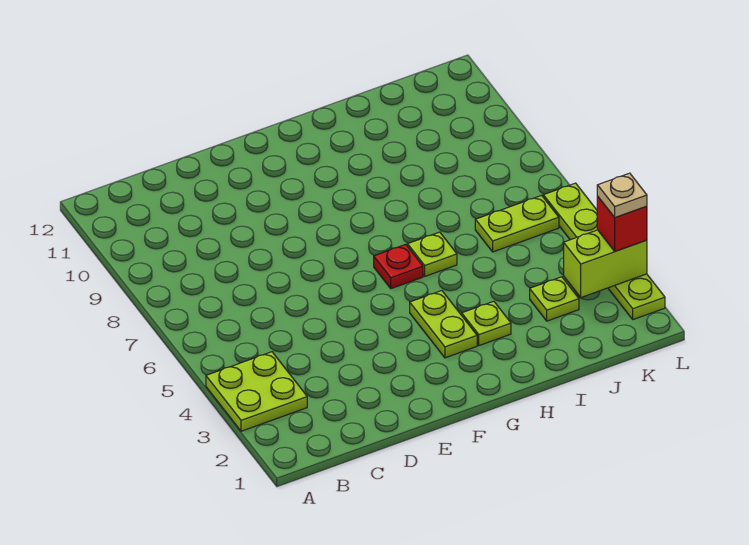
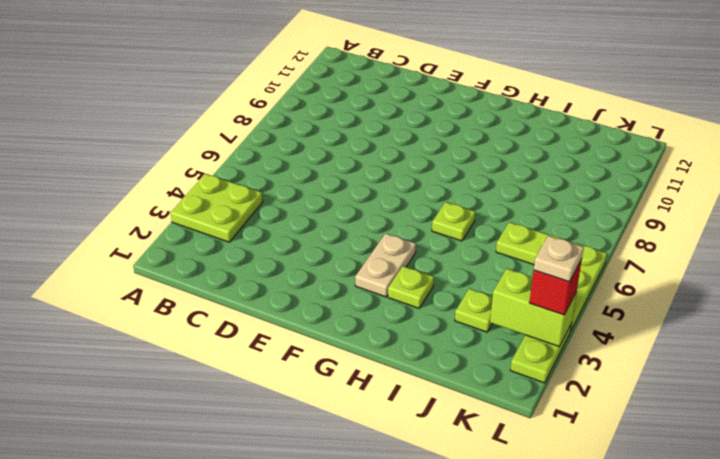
lime 1x2 plate [410,291,477,358] -> tan 1x2 plate [355,233,416,297]
red 1x1 plate [374,244,423,289] -> none

